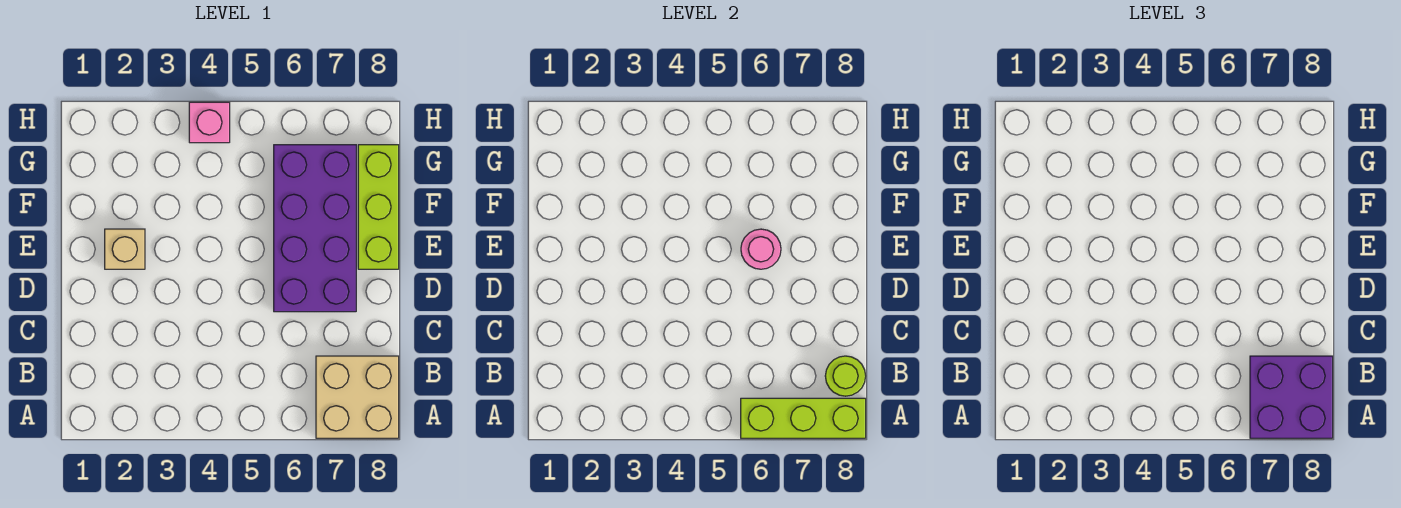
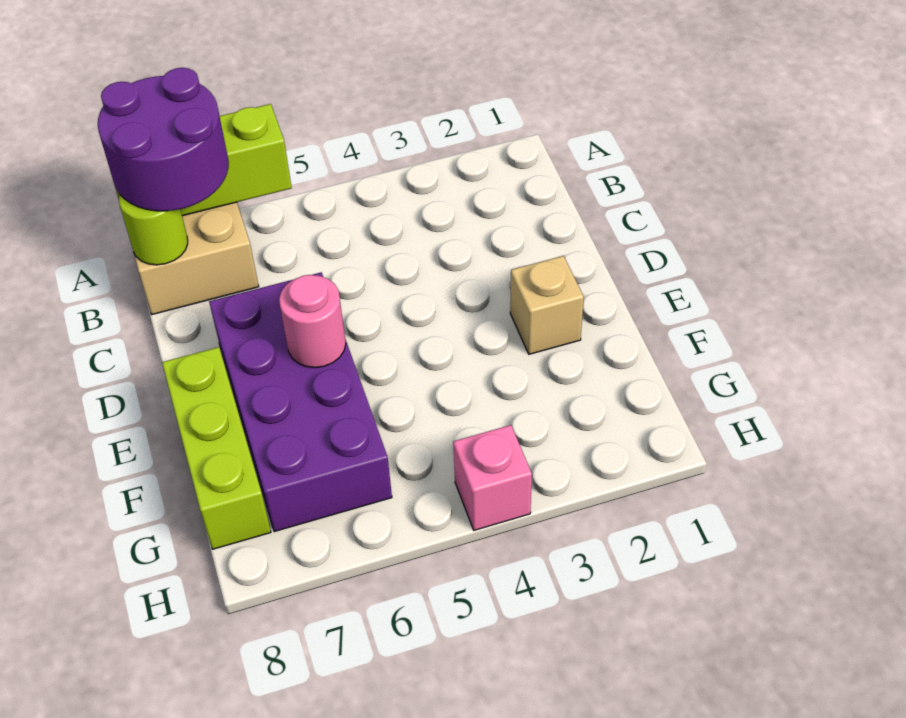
purple 2x2 brick [1250,356,1333,438] -> purple 2x2 round brick [98,68,229,211]

